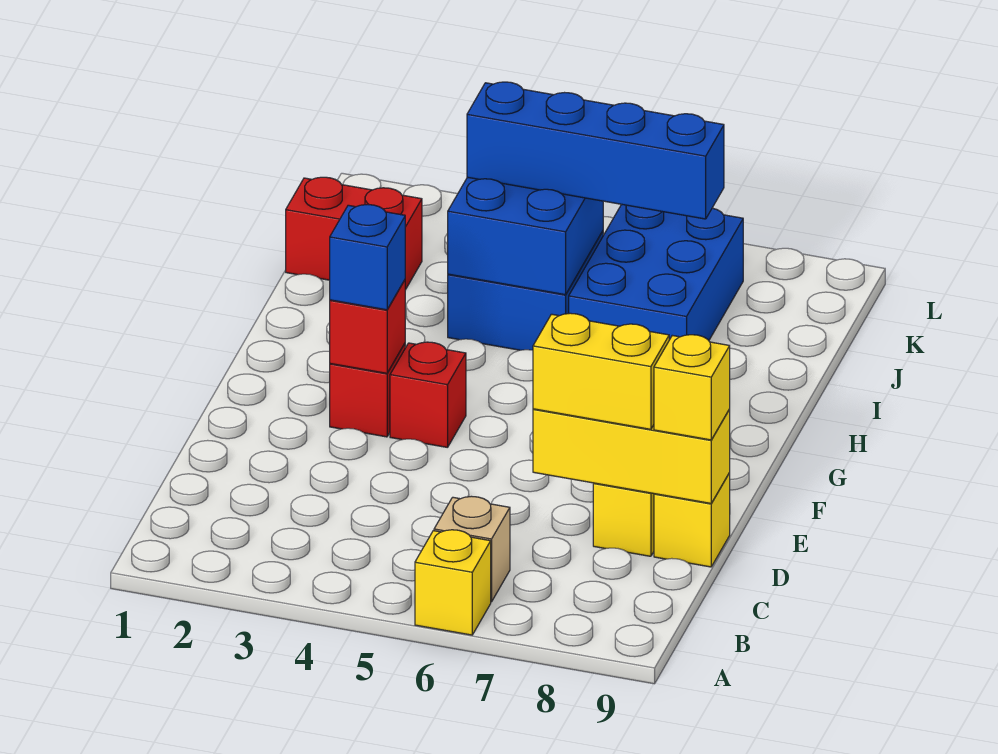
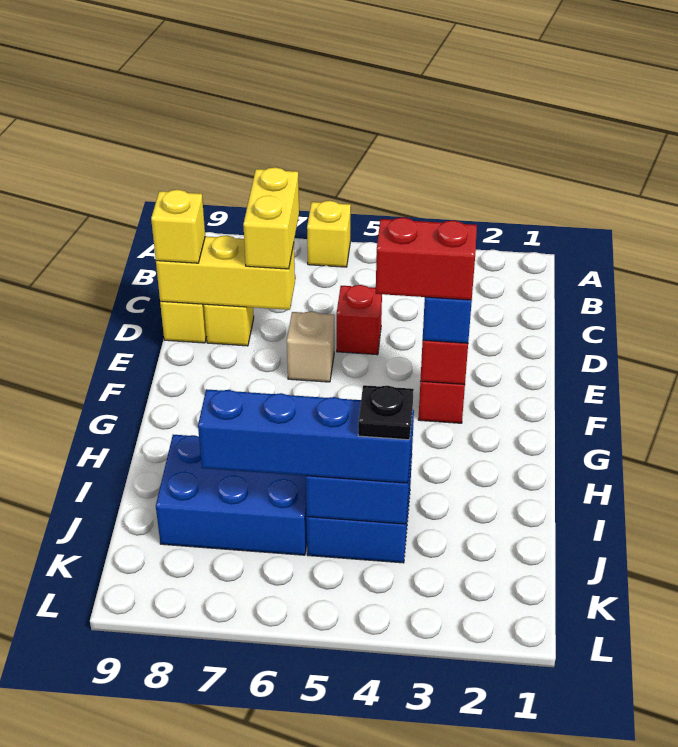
tan 1x1 brick [434,496,510,602] -> tan 1x1 brick moved to [287,311,334,382]
yellow 1x2 brick [533,313,669,429] -> yellow 1x2 brick turned to [243,167,299,269]
red 1x1 brick [390,342,466,448] -> red 1x1 brick moved to [337,285,382,355]
blue 2x3 brick [569,204,743,340] -> blue 2x3 brick turned to [156,435,307,555]
red 1x2 brick [286,177,422,290] -> red 1x2 brick moved to [376,217,477,300]
none -> black 1x1 plate [358,385,414,440]

